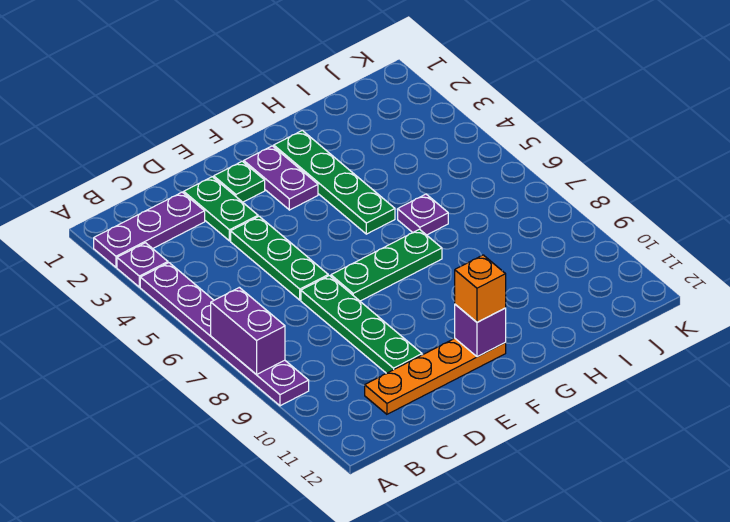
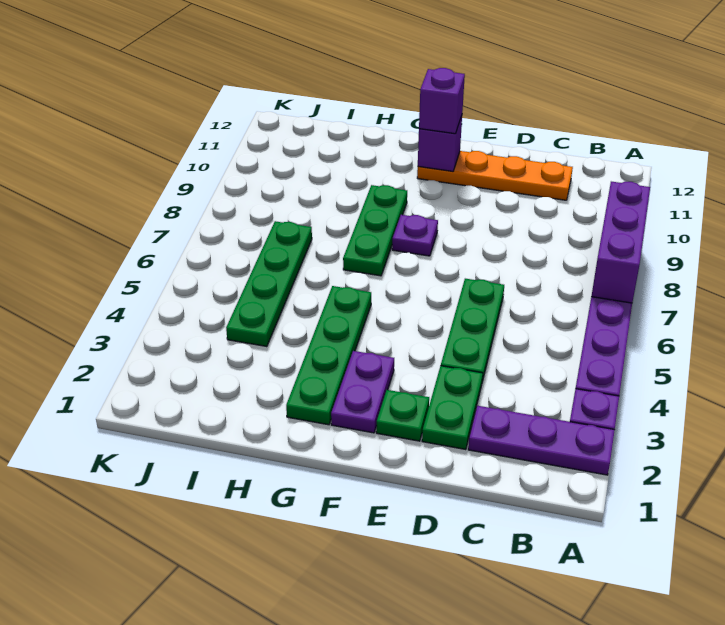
purple 1x2 brick [211,287,285,375] -> purple 1x3 brick [592,182,650,303]
green 1x4 plate [301,276,422,373] -> green 1x4 plate moved to [226,221,312,347]
green 1x3 plate [331,229,442,301] -> green 1x3 plate turned to [343,185,407,276]
orange 1x1 brick [455,255,506,322] -> purple 1x1 brick [419,68,465,134]
purple 1x1 plate [398,194,448,235] -> purple 1x1 plate moved to [392,215,438,256]

